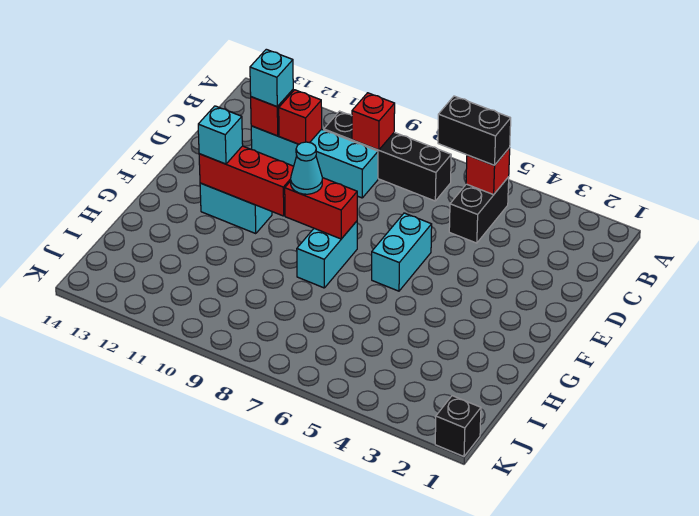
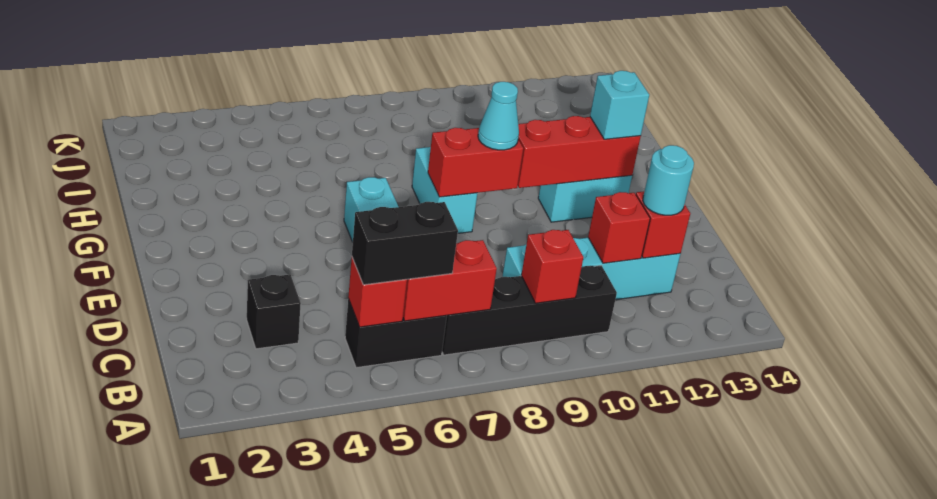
black 1x2 brick [449,177,509,243] -> black 1x2 brick turned to [345,299,447,368]
none -> red 1x2 brick [403,240,497,321]
cyan 1x1 brick [250,49,293,107] -> cyan 1x1 round brick [643,145,694,215]
black 1x1 brick [435,396,481,457] -> black 1x1 brick moved to [247,275,301,349]

